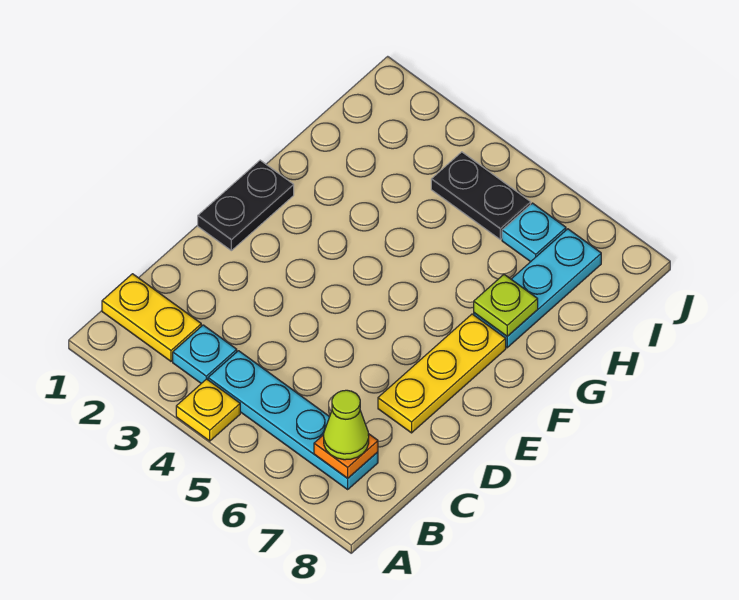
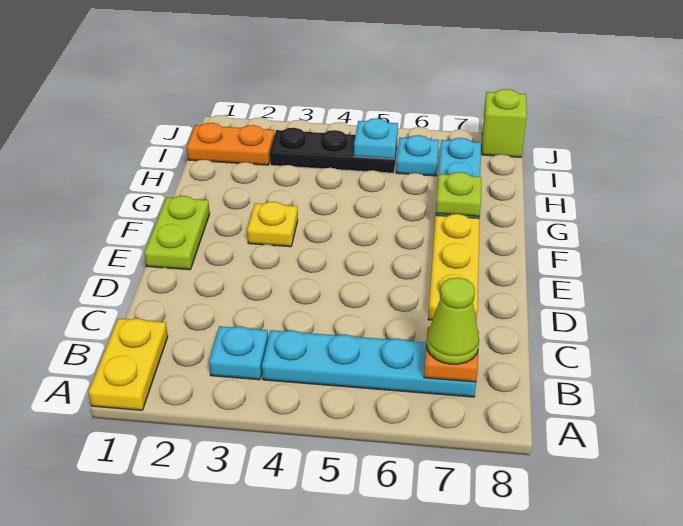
yellow 1x1 plate [176,379,240,441] -> yellow 1x1 plate moved to [247,202,298,247]
yellow 1x2 plate [102,274,201,361] -> yellow 1x2 plate turned to [89,318,168,410]
black 1x2 plate [198,160,294,251] -> lime 1x2 plate [144,196,210,270]
none -> orange 1x2 plate [187,123,274,165]
black 1x2 plate [431,152,531,239] -> black 1x3 plate [270,128,397,173]
none -> cyan 1x1 plate [354,118,398,159]
none -> lime 1x1 brick [482,89,527,157]

